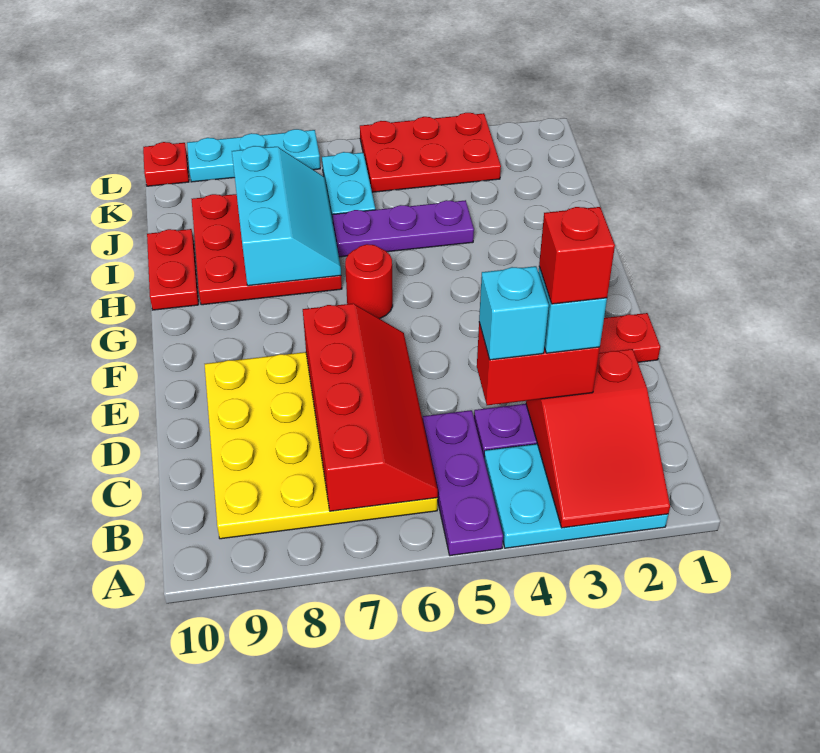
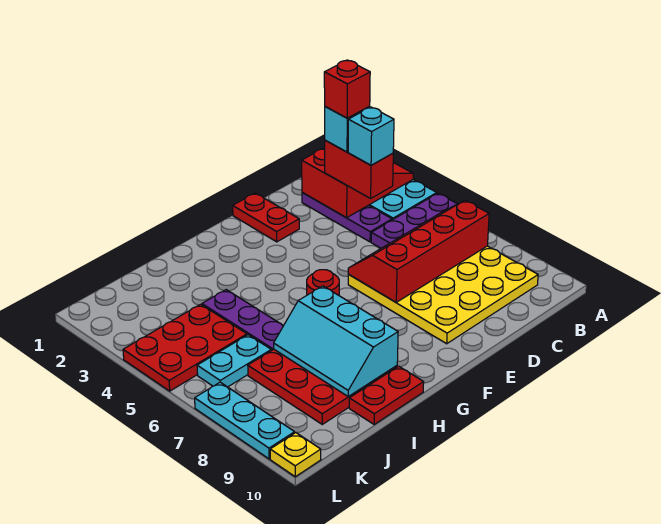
cyan 2x3 slope [232,146,341,286] -> cyan 2x3 slope turned to [274,286,398,397]
red 2x3 plate [360,113,501,192] -> red 2x3 plate turned to [123,304,247,391]
red 1x1 plate [143,142,189,186] -> yellow 1x1 plate [270,433,321,477]

